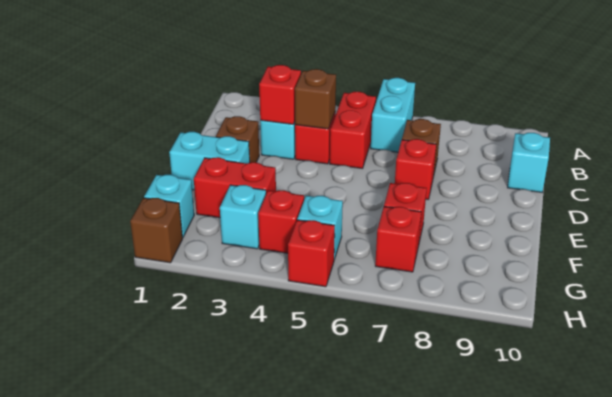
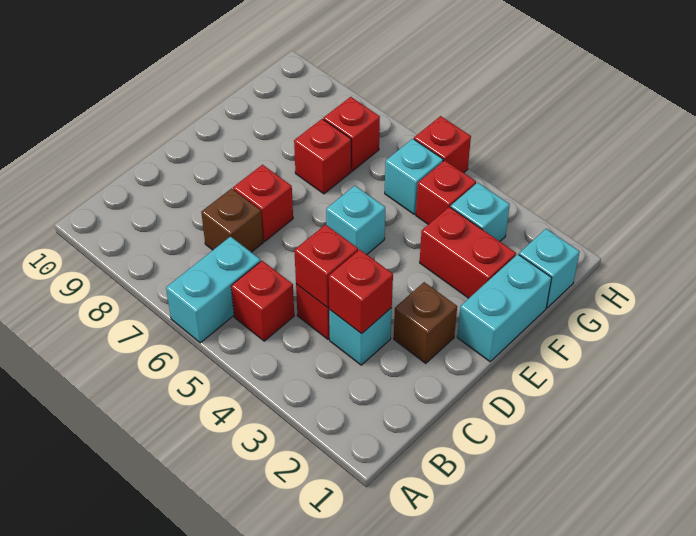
red 1x2 brick [330,92,376,169] -> red 1x1 brick [231,261,294,341]
brown 1x1 brick [295,69,336,129] -> red 1x1 brick [294,225,358,308]
cyan 1x1 brick [508,133,550,192] -> cyan 1x1 brick moved to [326,186,385,254]
cyan 1x2 brick [169,132,250,190] -> cyan 1x2 brick turned to [457,254,552,362]
brown 1x1 brick [130,198,183,263] -> none

